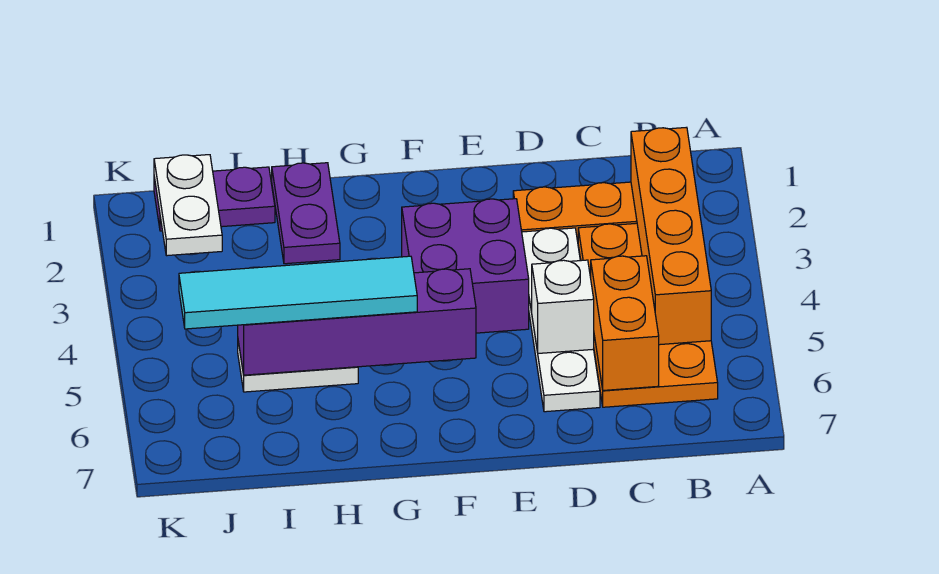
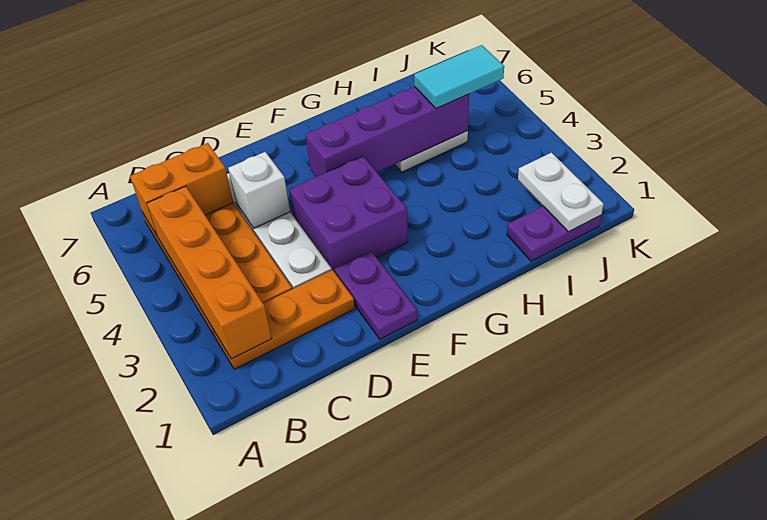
orange 1x2 brick [591,256,659,390] -> orange 1x2 brick turned to [130,143,233,235]
cyan 1x4 tile [179,256,417,329] -> cyan 1x2 tile [414,45,504,109]
purple 1x2 plate [272,163,340,264] -> purple 1x2 plate moved to [334,251,417,339]

